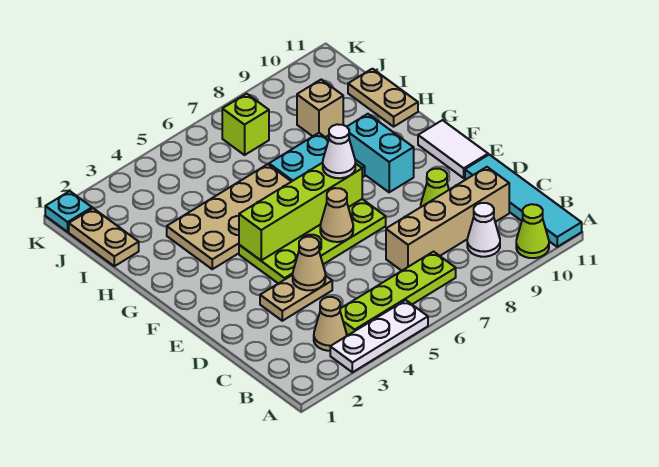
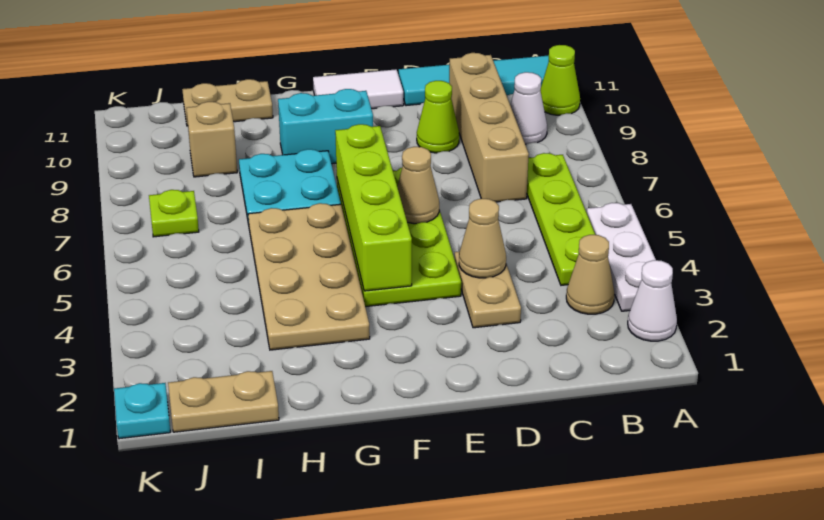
white 1x1 cone [323,124,355,178] -> white 1x1 cone moved to [628,260,677,341]
lime 1x1 brick [222,94,269,155] -> lime 1x1 plate [149,190,199,237]

